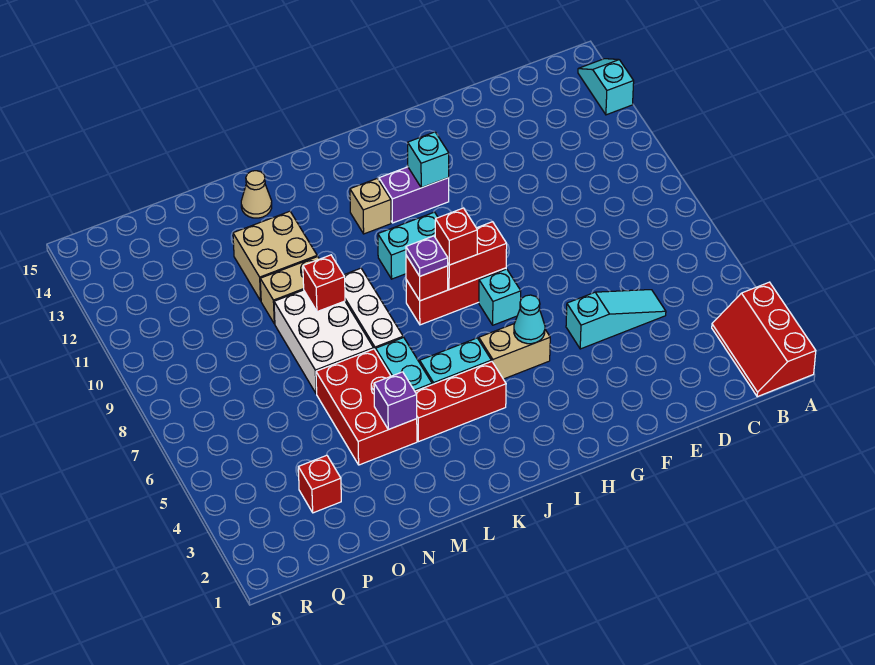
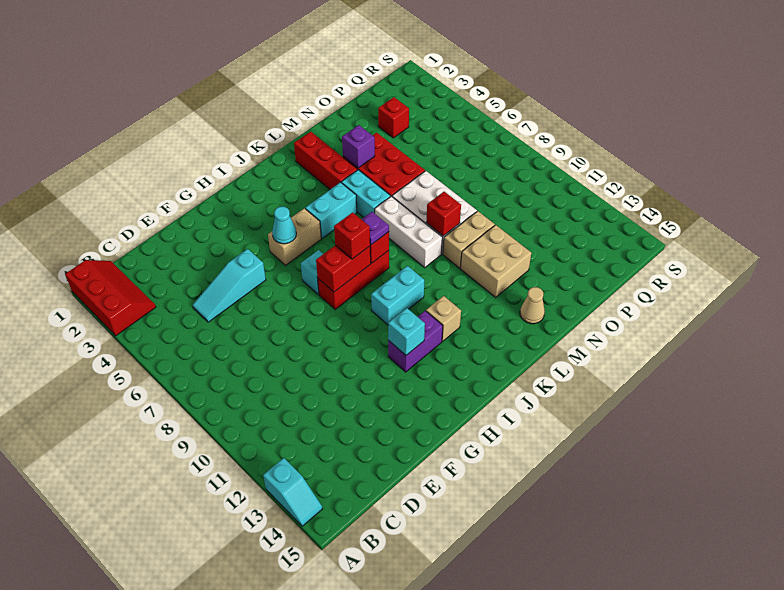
red 1x3 brick [415,361,506,442] -> red 1x3 brick turned to [294,132,357,189]

